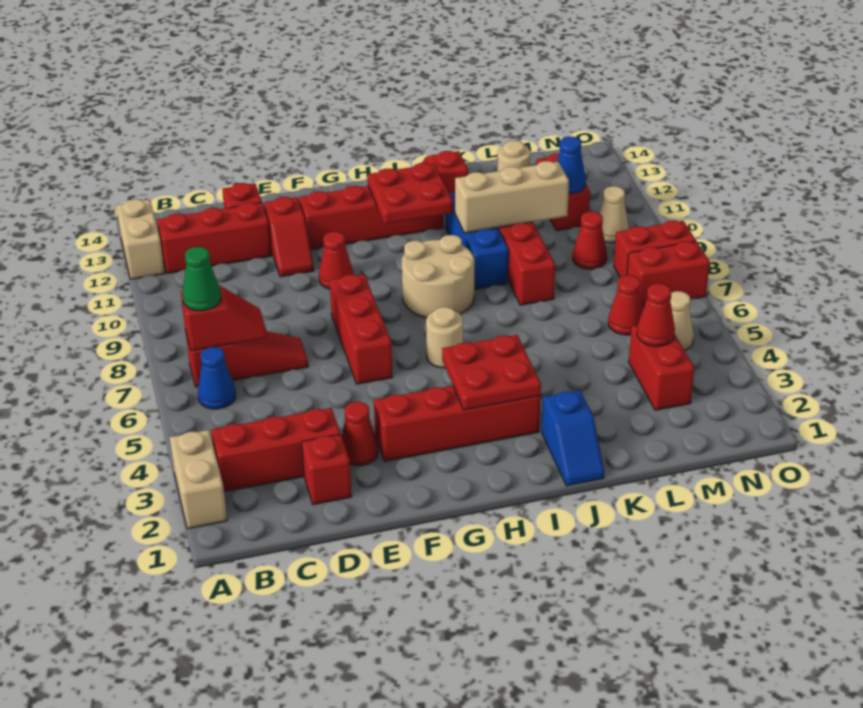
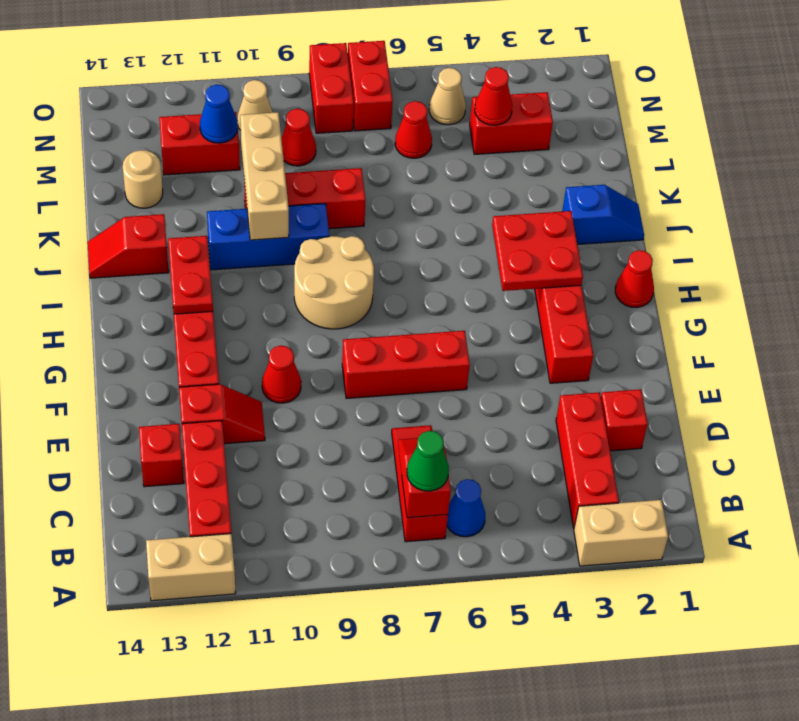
red 1x1 cone [341,402,378,466] -> red 1x1 cone moved to [615,250,654,307]
tan 1x1 round brick [426,307,463,368] -> none
red 2x2 plate [368,163,453,224] -> red 1x2 plate [168,236,213,314]

